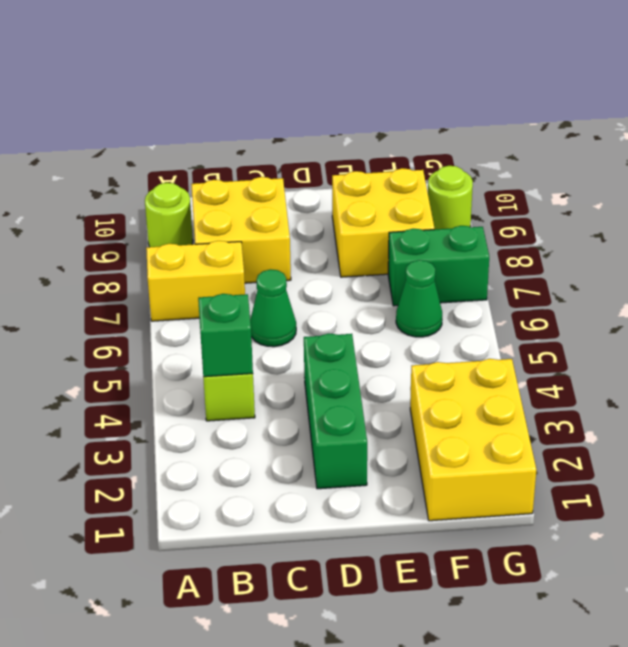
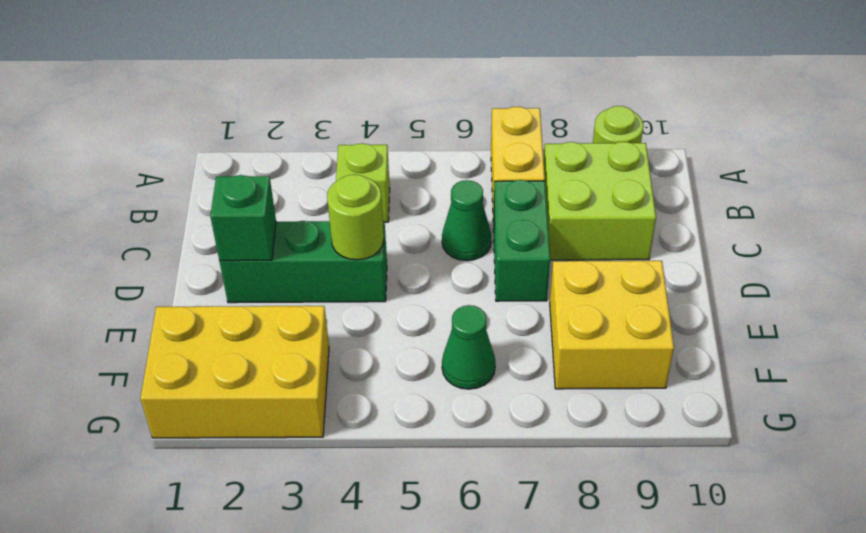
green 1x1 brick [198,294,253,377] -> green 1x1 brick moved to [210,175,276,261]
yellow 2x2 brick [191,177,291,283] -> lime 2x2 brick [544,142,656,260]
green 1x2 brick [388,226,489,306] -> green 1x2 brick moved to [493,180,550,301]
lime 1x1 round brick [428,166,473,230] -> lime 1x1 round brick moved to [327,174,384,260]

